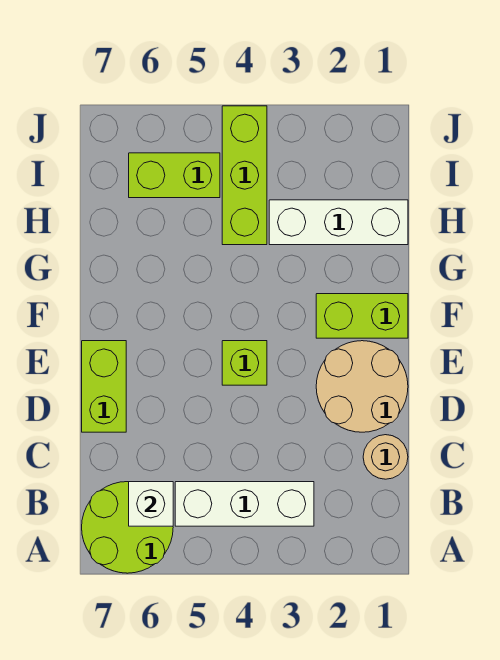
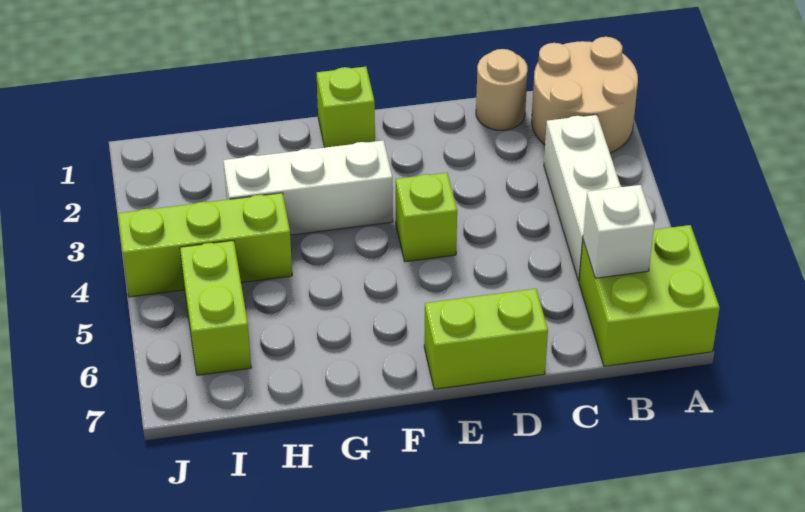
lime 2x2 round brick [82,482,173,573] -> lime 2x2 brick [579,225,720,366]
tan 2x2 round brick [316,341,408,432] -> tan 2x2 round brick moved to [532,37,638,153]
lime 1x2 brick [316,294,408,338] -> lime 1x1 brick [317,67,375,147]
white 1x3 brick [269,200,408,245] -> white 1x3 brick turned to [223,140,393,235]

